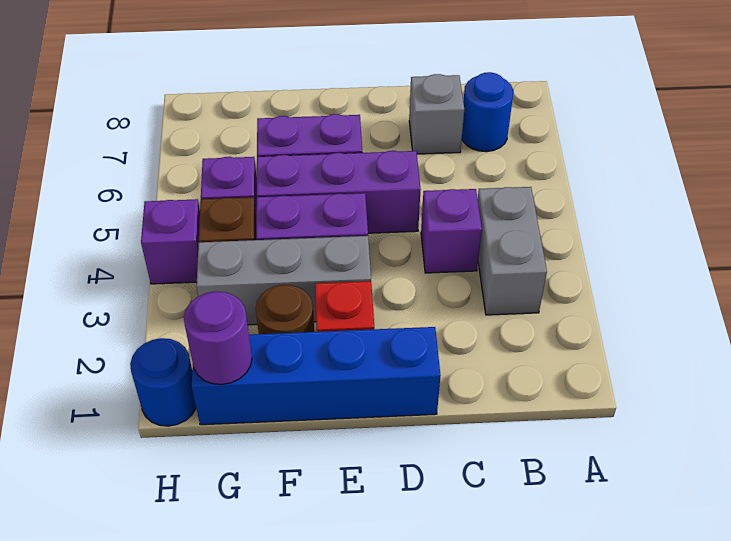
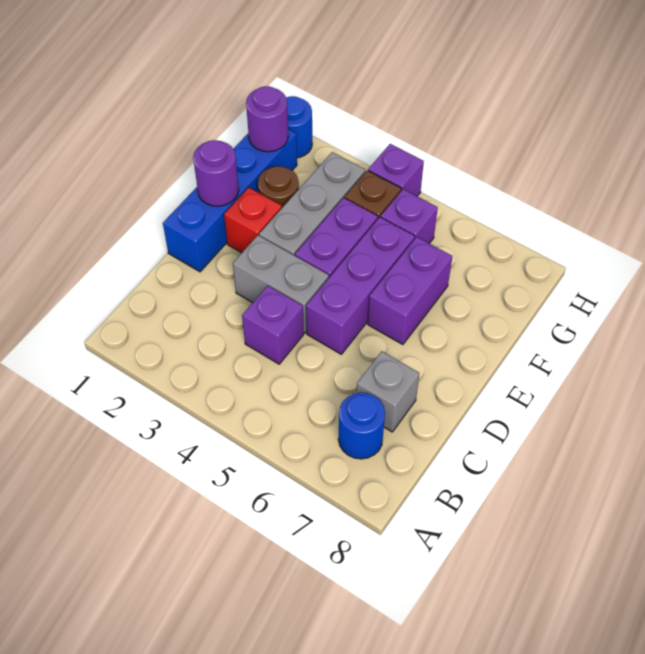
grey 1x2 brick [478,187,547,315] -> grey 1x2 brick moved to [233,235,329,333]
none -> purple 1x1 round brick [193,140,239,206]

